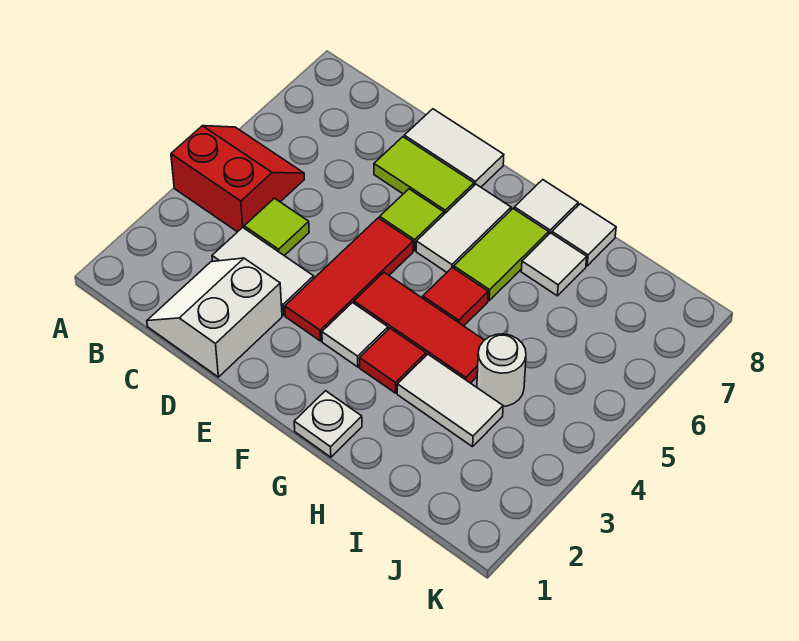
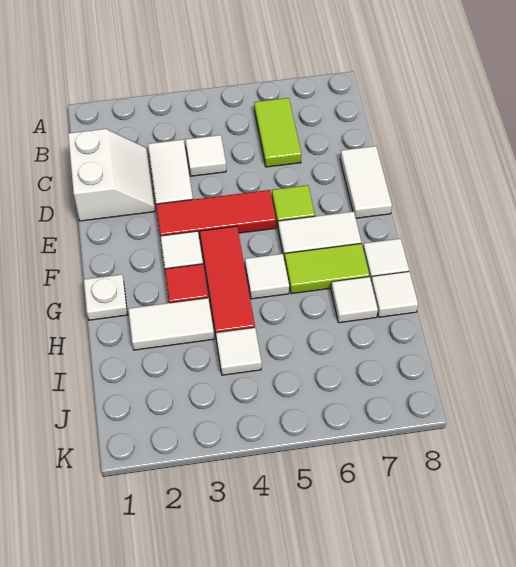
red 2x2 slope [171,126,304,232] -> none
white 2x2 slope [147,258,282,377] -> white 2x2 slope turned to [68,129,155,221]
lime 1x1 tile [244,198,309,256] -> white 1x1 tile [185,135,226,176]
lime 1x2 tile [374,137,474,214] -> lime 1x2 tile moved to [254,98,301,167]
red 1x1 tile [423,267,488,326] -> white 1x1 tile [245,254,289,299]
white 1x2 tile [397,354,503,447] -> white 1x2 tile turned to [128,298,214,350]
white 1x1 round brick [477,334,526,406] -> white 1x1 tile [216,328,262,375]

